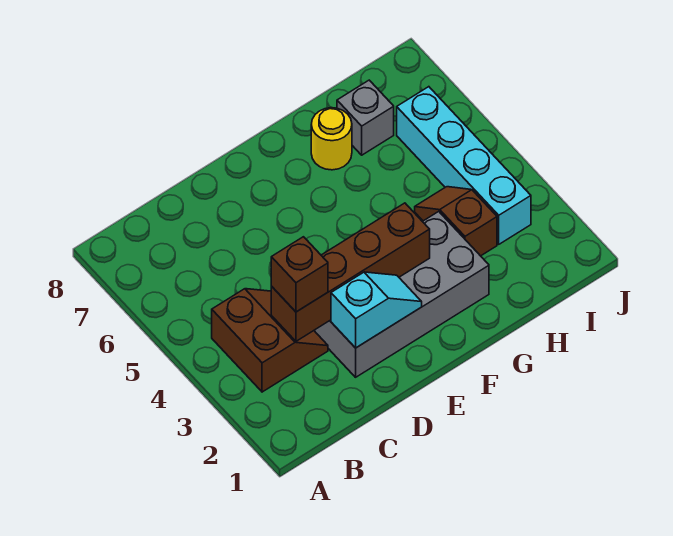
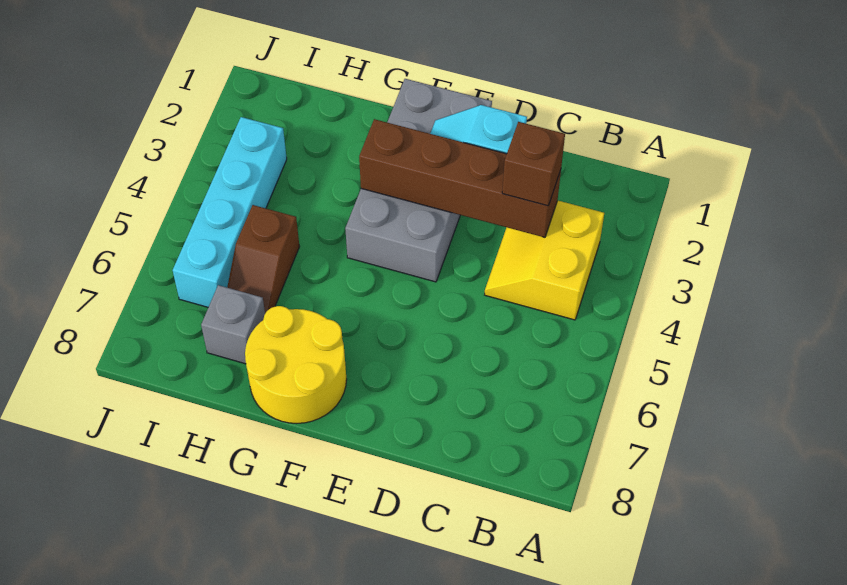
brown 2x2 slope [212,289,328,392] -> yellow 2x2 slope [485,201,604,320]
grey 2x4 brick [314,211,489,377] -> grey 2x4 brick turned to [345,79,492,282]
yellow 1x1 round brick [311,108,352,170] -> yellow 2x2 round brick [245,306,347,423]
brown 1x2 slope [415,187,497,256] -> brown 1x2 slope moved to [227,205,300,313]

